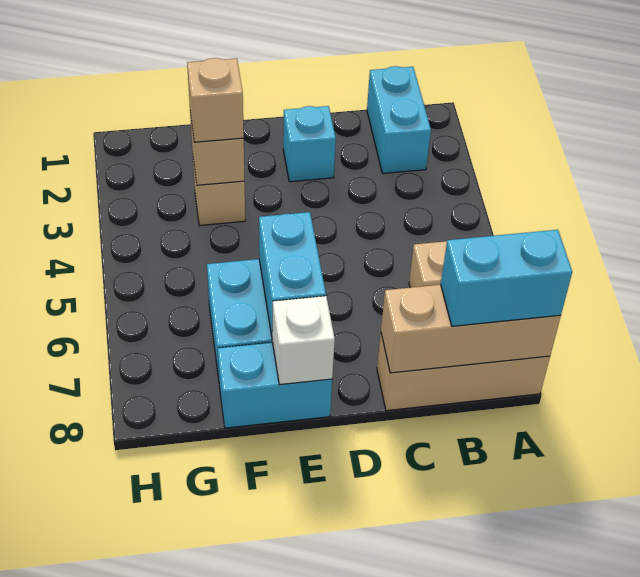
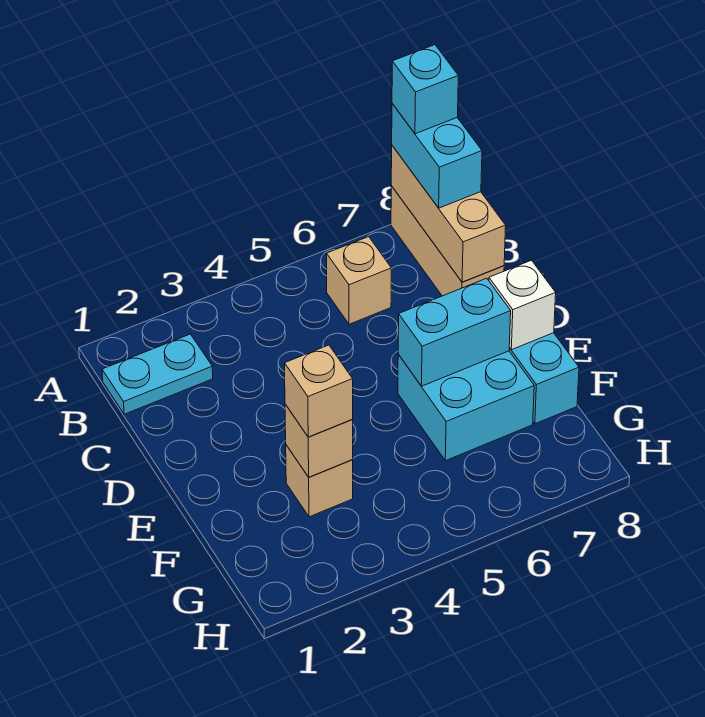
cyan 1x2 brick [367,66,431,173] -> cyan 1x2 plate [102,334,213,414]
cyan 1x1 brick [283,106,336,182] -> cyan 1x1 brick moved to [392,45,458,134]

